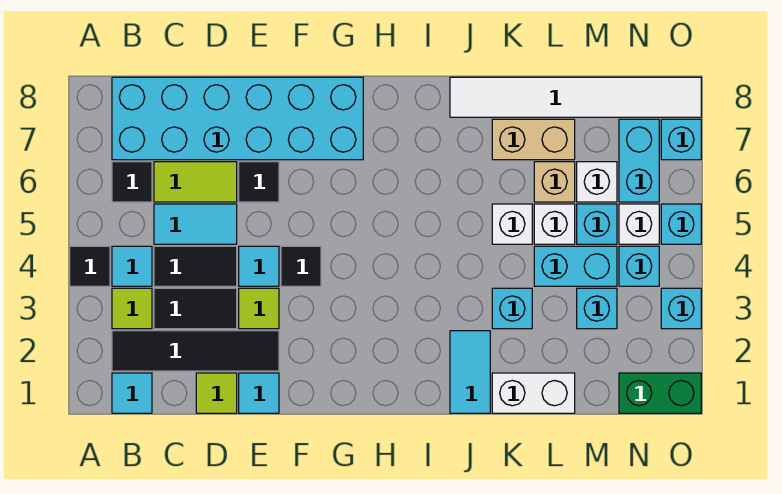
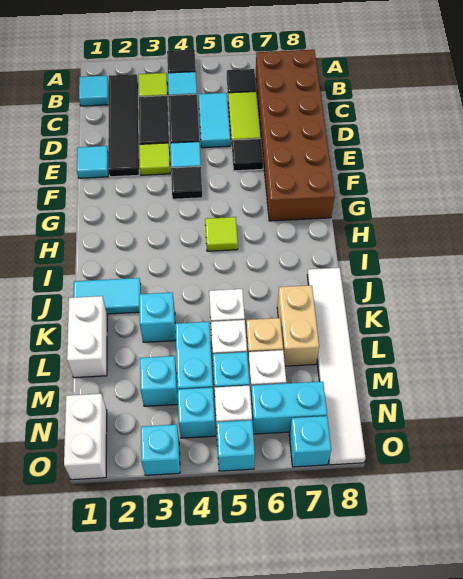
cyan 2x6 brick [112,77,363,160] -> brown 2x6 brick [256,50,335,221]
lime 1x1 tile [196,373,237,413] -> lime 1x1 tile moved to [205,217,238,251]
green 1x2 brick [619,373,701,413] -> white 1x2 brick [64,394,107,480]

